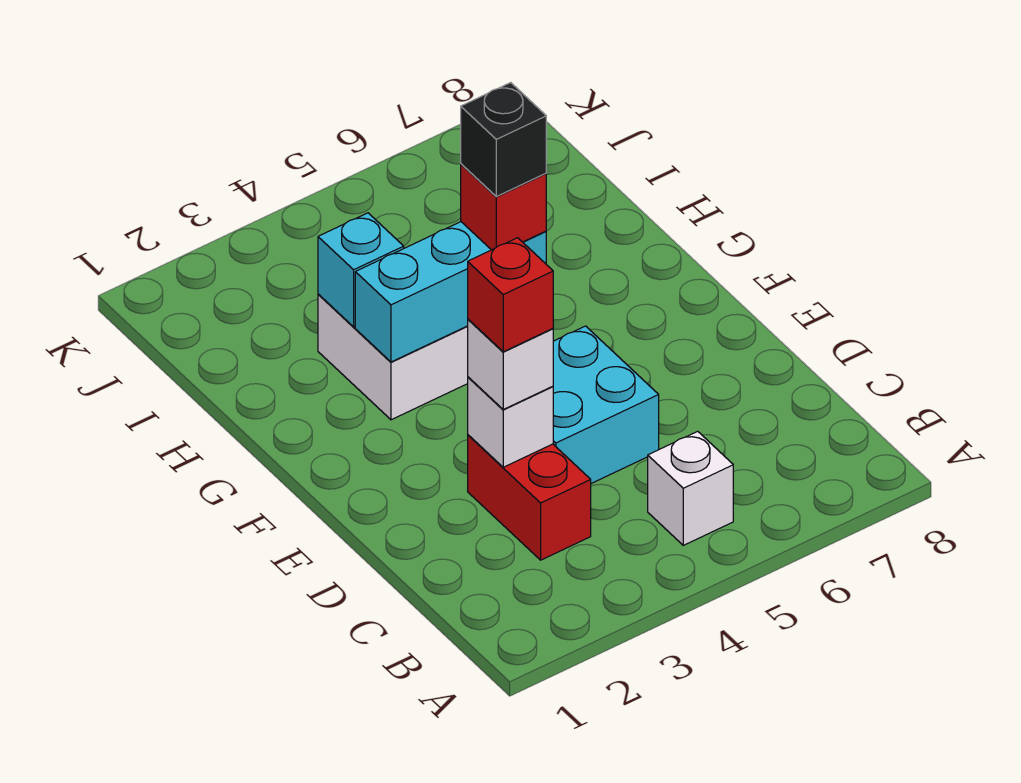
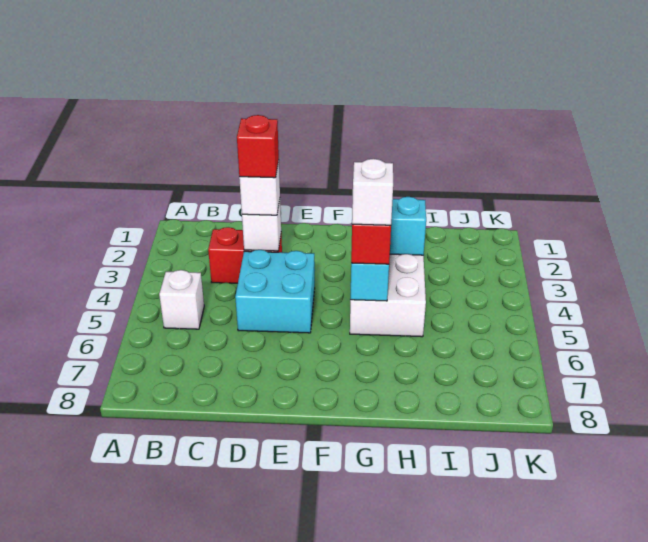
black 1x1 brick [461,83,546,197] -> white 1x1 brick [352,159,393,225]

